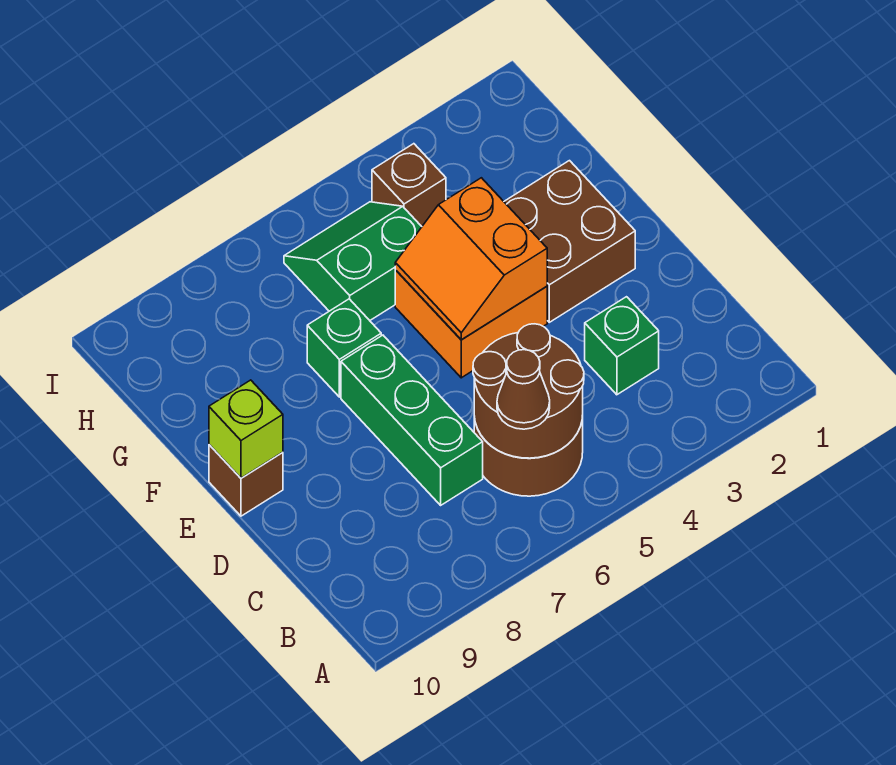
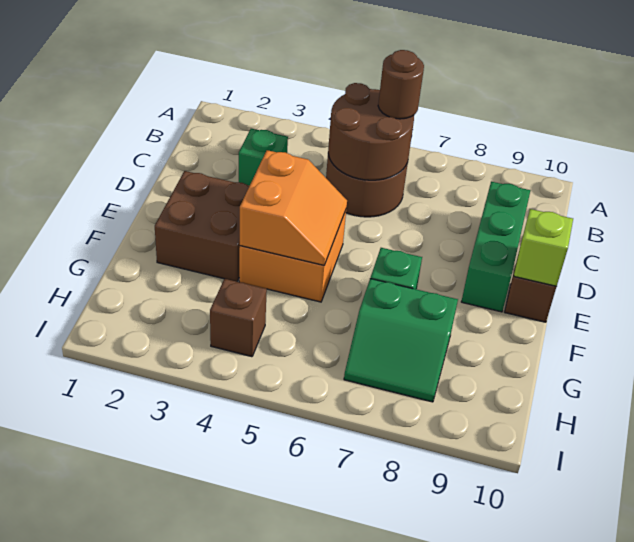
brown 1x1 cone [497,350,550,429] -> brown 1x1 round brick [378,50,424,119]
green 1x3 brick [341,335,483,505] -> green 1x3 brick moved to [461,182,530,312]
green 2x2 slope [284,202,422,320] -> green 2x2 slope moved to [344,278,458,402]

